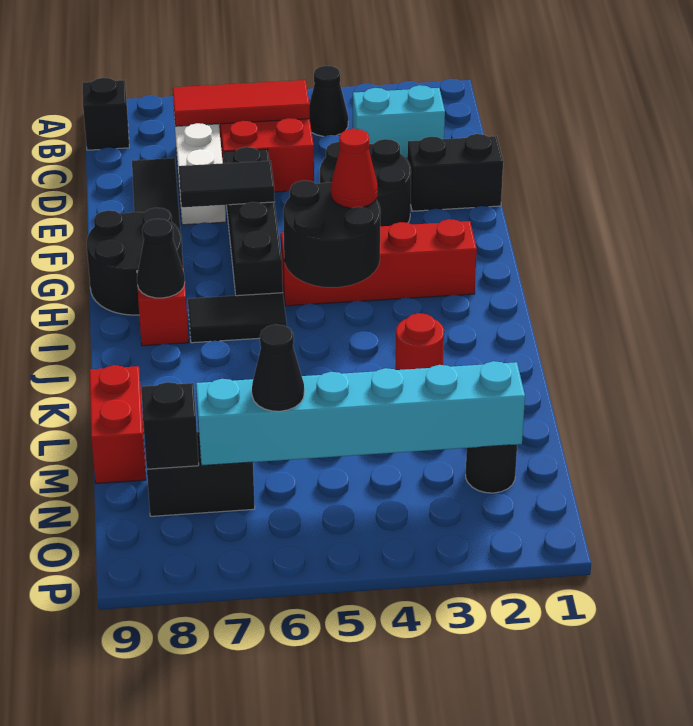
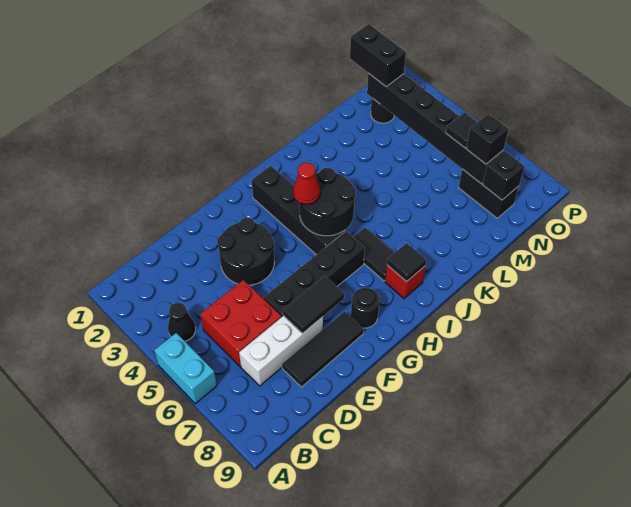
black 1x1 brick [83,78,129,150] -> black 1x1 brick moved to [466,114,509,164]
cyan 1x2 brick [353,85,445,158] -> cyan 1x2 brick moved to [154,333,217,404]
red 1x3 tile [173,80,310,126] -> none
black 1x2 brick [407,134,503,211] -> black 1x2 brick moved to [350,24,406,86]
black 1x2 tile [179,161,275,207] -> black 1x2 tile turned to [283,276,344,334]
black 2x2 round brick [86,208,183,315] -> black 1x1 round brick [351,288,379,328]
red 1x4 brick [281,219,477,306] -> black 1x4 brick [252,166,345,255]
black 1x1 cone [137,219,185,298] -> black 1x1 tile [387,243,426,282]
red 1x1 round brick [395,313,444,370] -> none
red 1x2 brick [90,365,146,484] -> none
cyan 1x6 brick [196,361,525,466] -> black 1x6 brick [367,73,503,184]
black 1x1 cone [252,324,304,411] -> black 1x1 tile [446,112,477,148]

